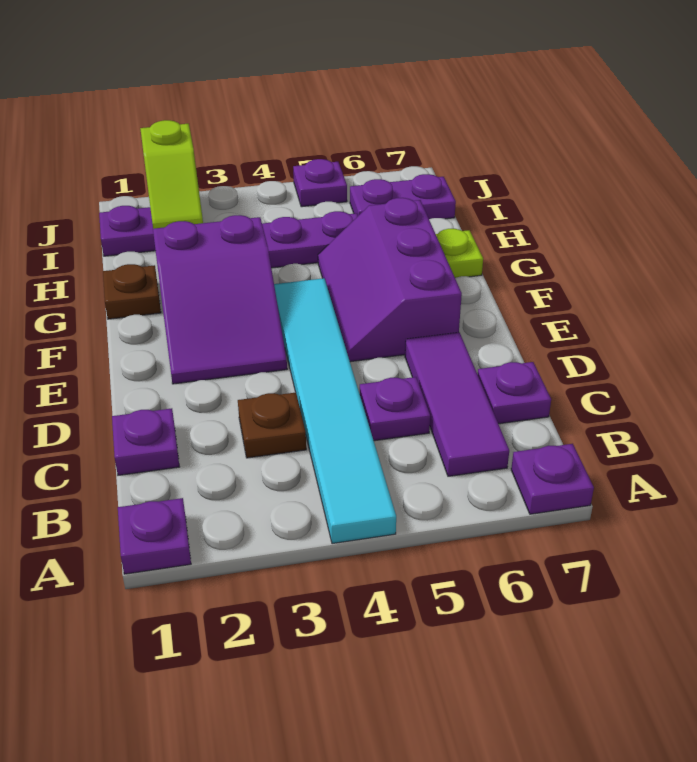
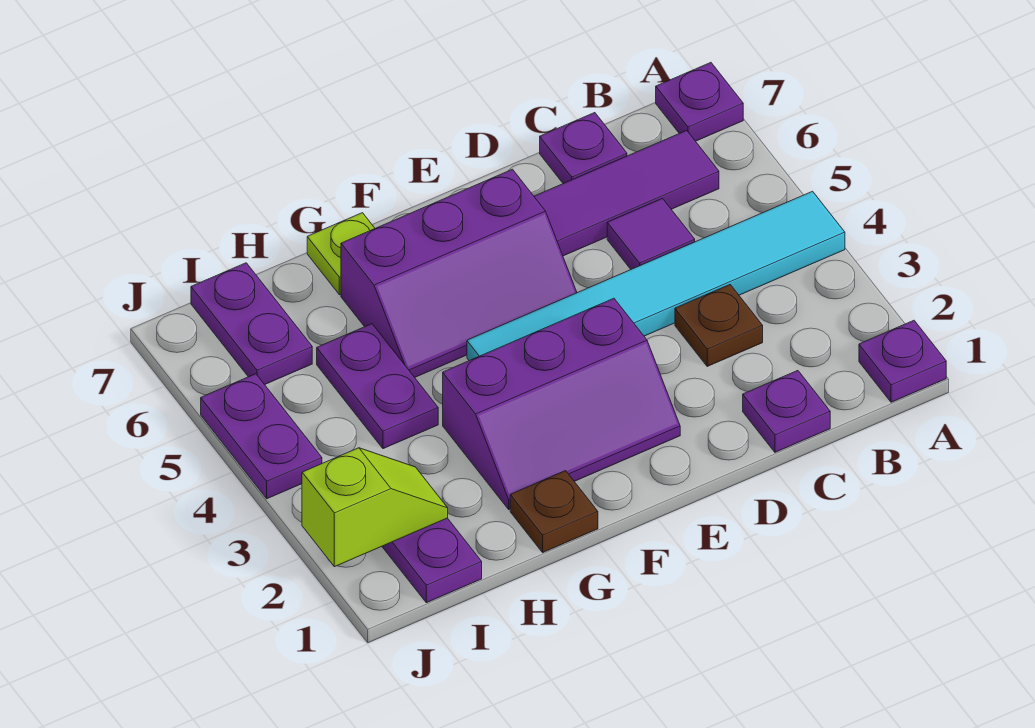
purple 1x1 plate [360,377,430,441] -> purple 1x1 tile [607,199,695,269]
purple 2x3 slope [153,215,287,384] -> purple 2x3 slope turned to [443,298,680,509]
purple 1x1 plate [293,159,347,207] -> purple 1x2 plate [201,374,322,499]

